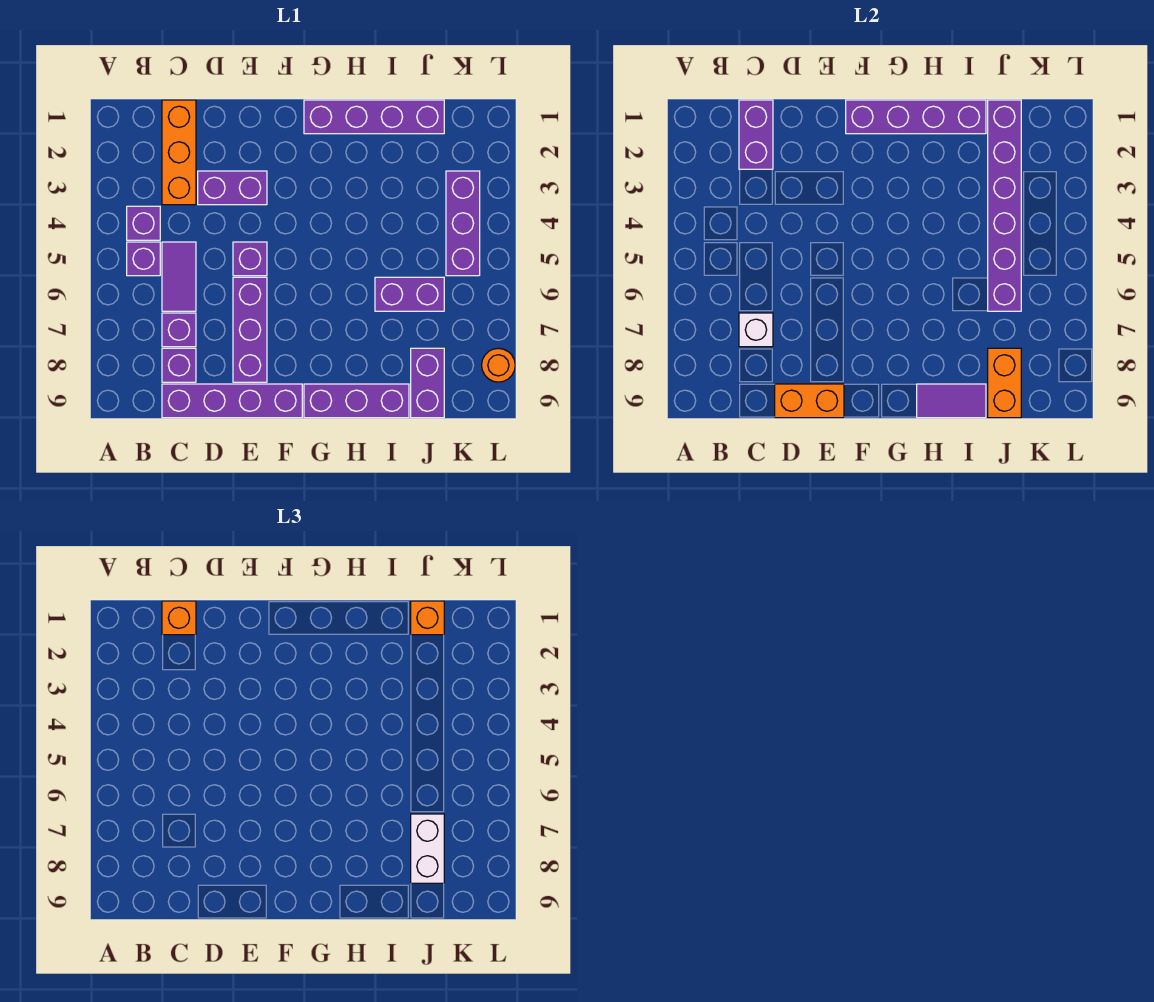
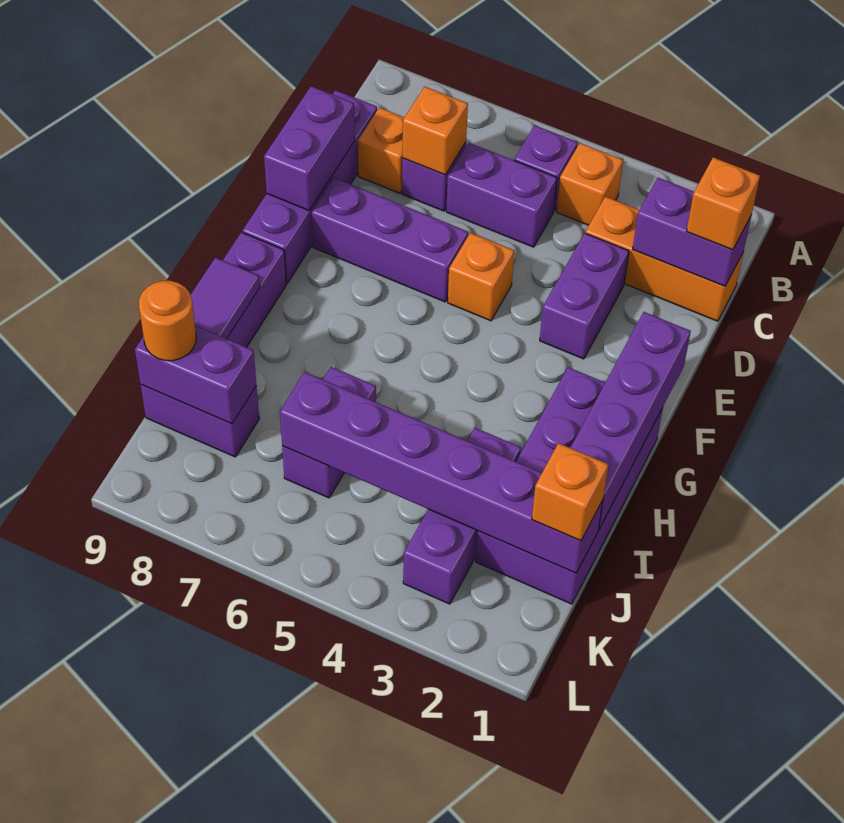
purple 1x1 brick [127,206,160,240] -> orange 1x1 brick [557,143,623,225]
purple 1x2 tile [162,242,196,311] -> purple 1x2 brick [446,143,557,247]
white 1x1 brick [739,313,773,347] -> orange 1x1 brick [403,87,468,175]
purple 1x1 brick [162,348,196,382] -> orange 1x1 brick [358,107,404,193]
orange 1x2 brick [775,384,844,418] -> purple 1x2 brick [264,86,355,210]
purple 1x1 brick [233,242,267,276] -> orange 1x1 brick [448,233,514,321]
purple 1x4 brick [304,100,444,134] -> purple 2x4 brick [476,367,663,604]
white 1x2 brick [411,814,444,883] -> none
orange 1x2 brick [988,348,1021,418] -> purple 1x2 brick [135,326,256,424]
purple 1x3 brick [446,171,480,276] -> purple 1x3 brick turned to [403,428,521,604]
orange 1x1 round brick [482,348,515,382] -> orange 1x1 round brick moved to [139,281,196,361]

